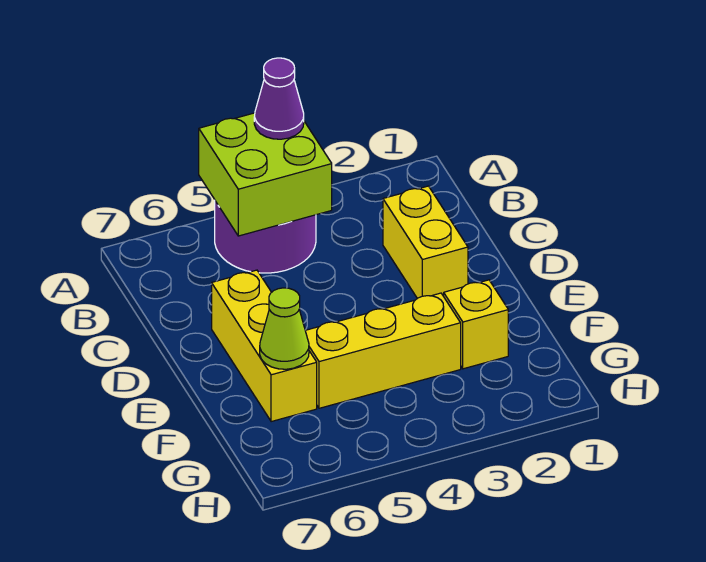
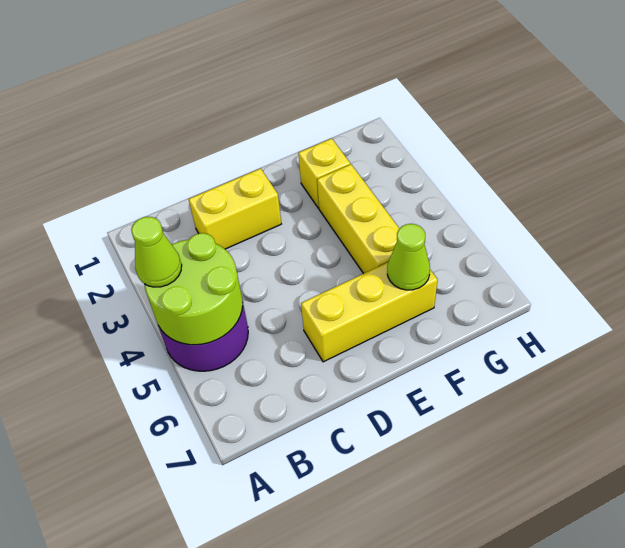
lime 2x2 brick [199,113,332,236] -> lime 2x2 round brick [144,233,243,345]
purple 1x1 cone [254,58,304,139] -> lime 1x1 cone [131,217,182,287]

